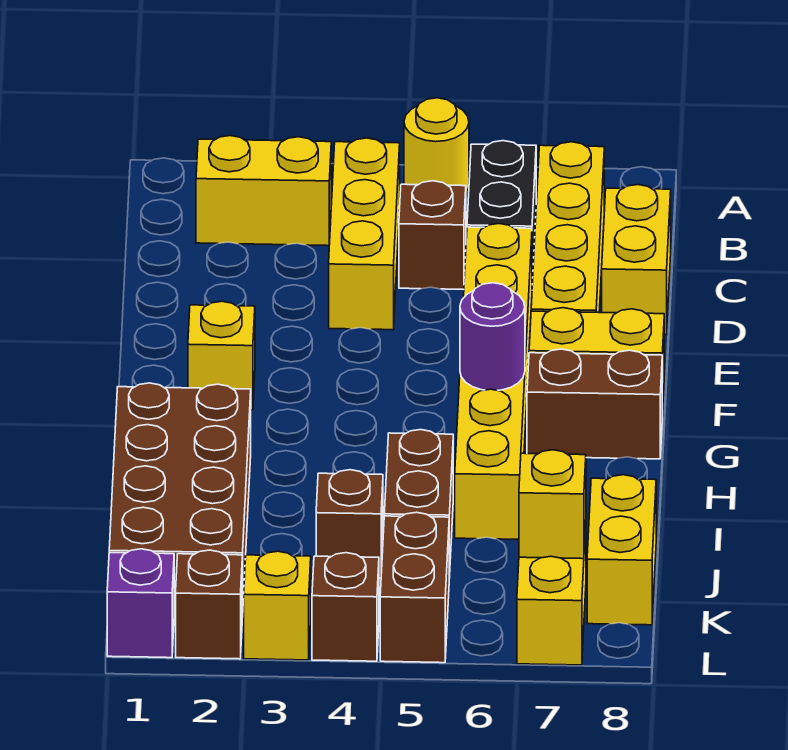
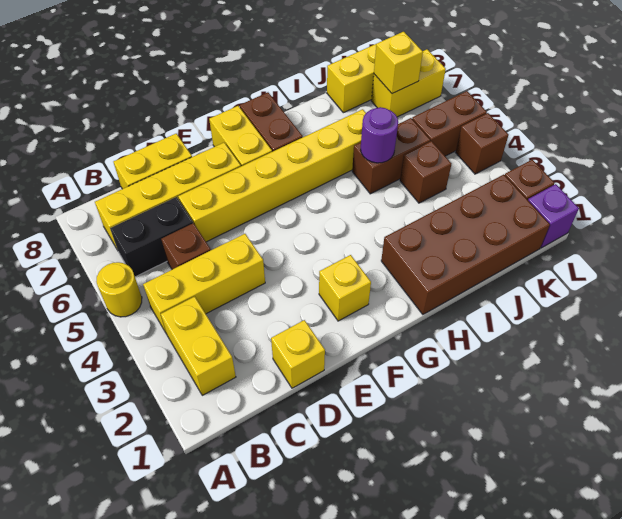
purple 1x1 round brick [460,283,525,390] -> purple 1x1 round brick moved to [361,107,398,163]
yellow 1x1 brick [244,551,311,660] -> yellow 1x1 brick moved to [271,320,325,388]

